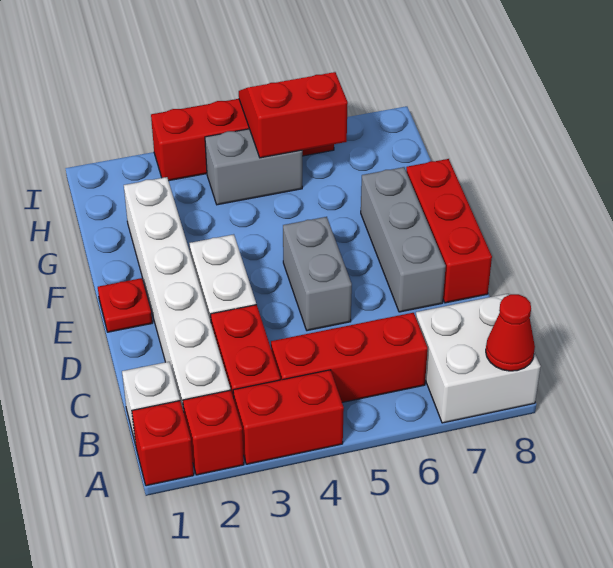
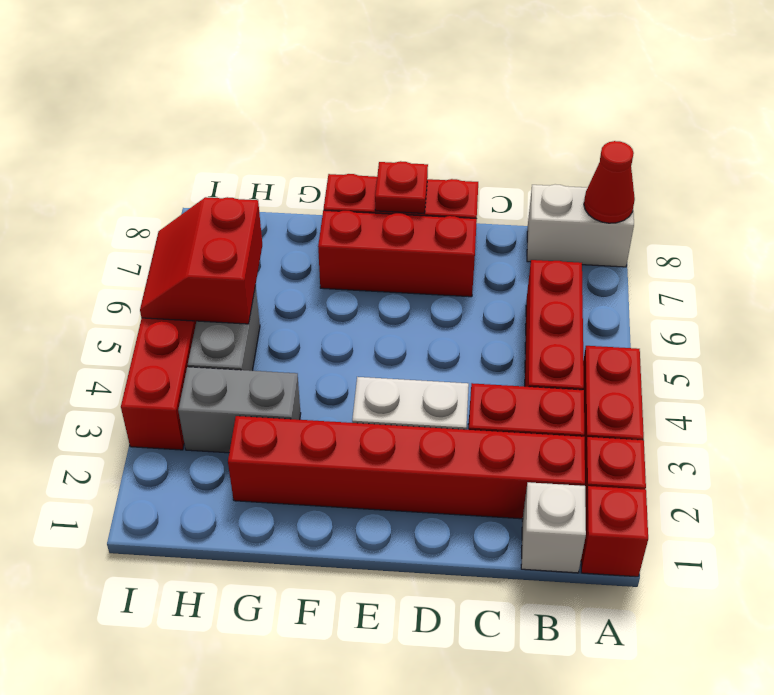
white 2x2 brick [416,294,541,423] -> white 1x2 brick [527,184,634,267]
white 1x6 brick [124,177,230,412] -> red 1x6 brick [228,416,585,519]
grey 1x2 brick [283,217,352,331] -> grey 1x2 brick moved to [178,367,301,453]
grey 1x3 brick [361,167,446,312] -> red 1x3 brick [318,210,477,297]
red 1x1 plate [98,278,152,332] -> red 1x1 plate moved to [375,161,428,213]

